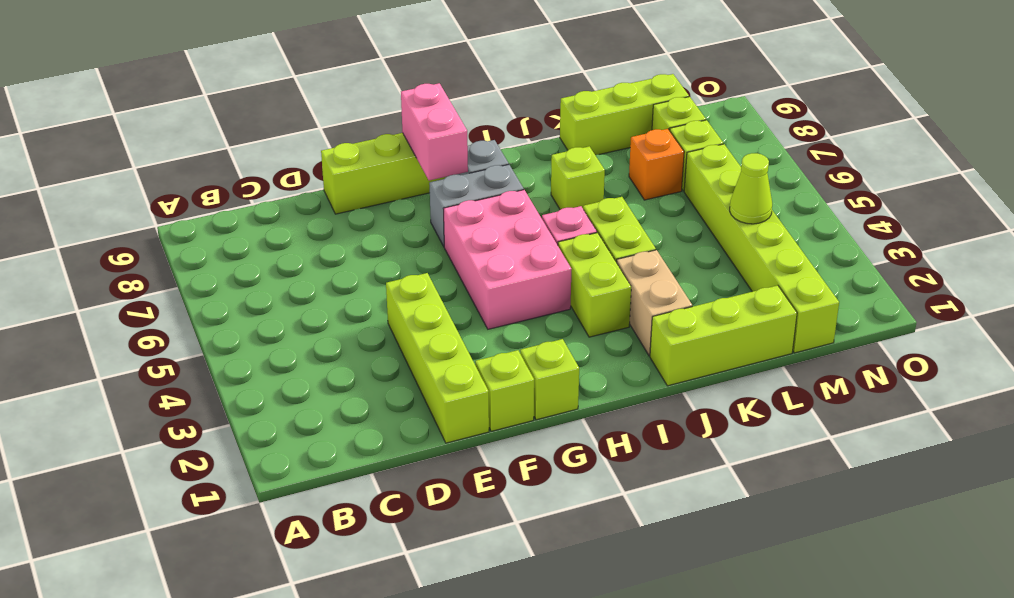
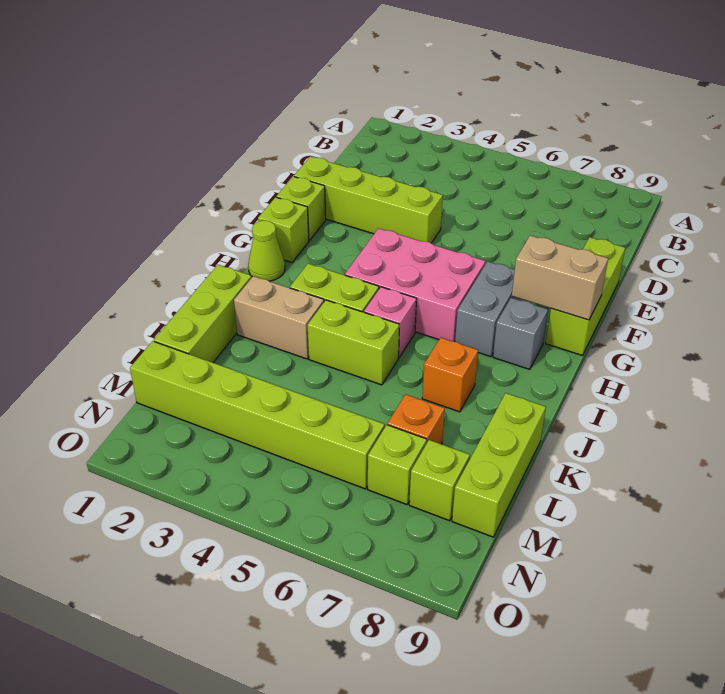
pink 1x2 brick [401,83,468,181] -> tan 1x2 brick [512,235,608,320]
lime 1x1 brick [551,146,605,210] -> orange 1x1 brick [422,338,478,412]
lime 1x1 cone [730,153,772,224] -> lime 1x1 cone moved to [248,220,285,281]

